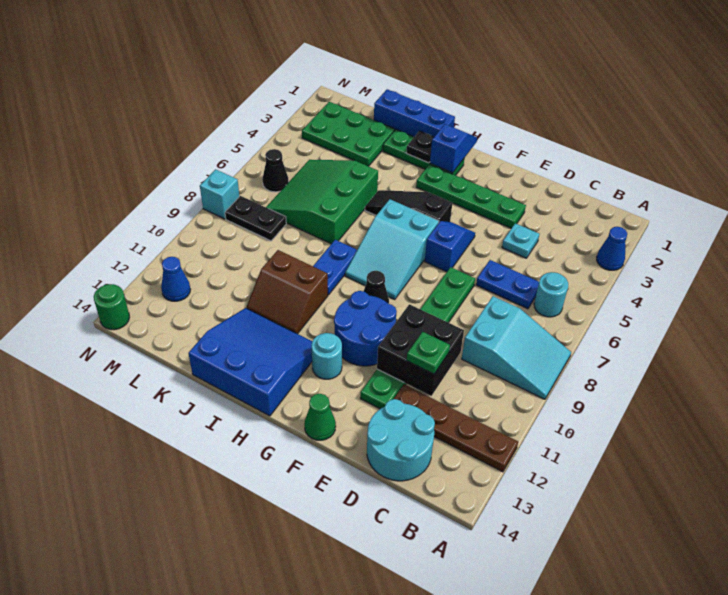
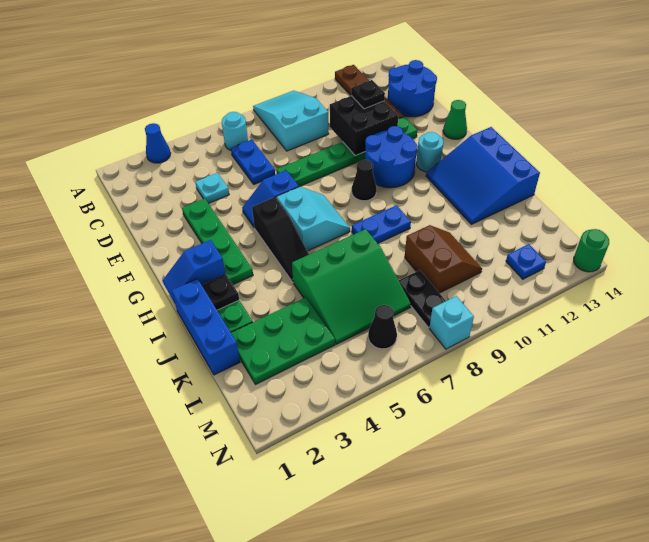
cyan 2x2 round brick [367,399,435,481] -> blue 2x2 round brick [388,60,437,117]
green 1x1 plate [407,332,450,374] -> black 1x1 plate [351,80,385,109]
cyan 2x3 slope [345,199,439,300] -> cyan 2x2 slope [277,187,350,251]
brown 2x2 slope [247,250,328,334] -> brown 2x2 slope moved to [405,225,482,293]
green 2x3 plate [302,102,395,166] -> green 2x3 plate turned to [231,298,335,384]
blue 1x1 cone [161,257,190,301] -> blue 1x1 plate [506,244,546,279]

